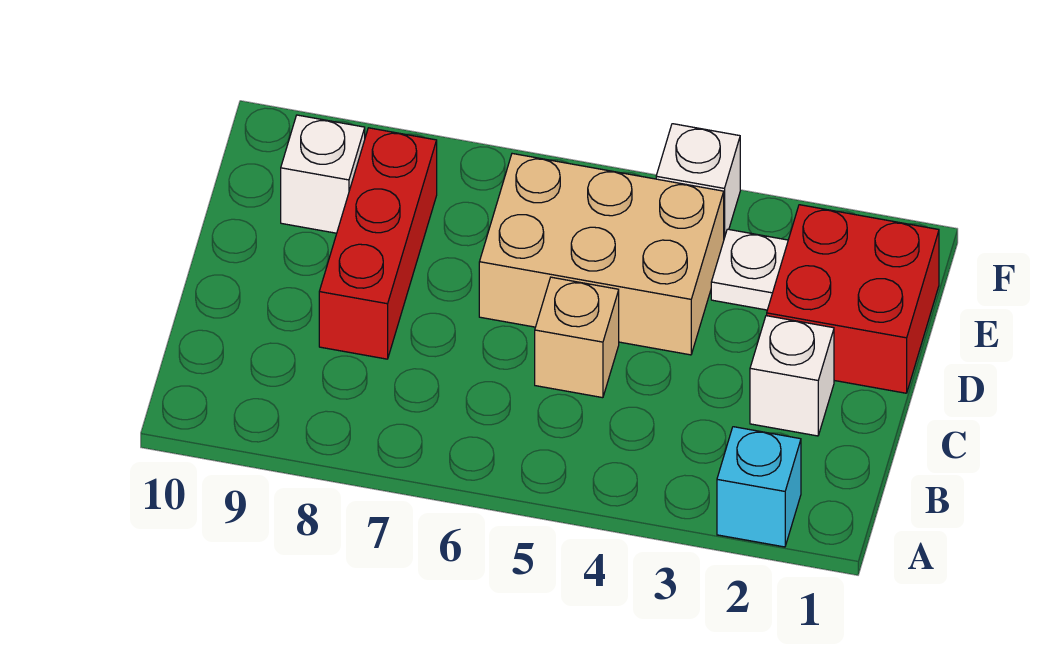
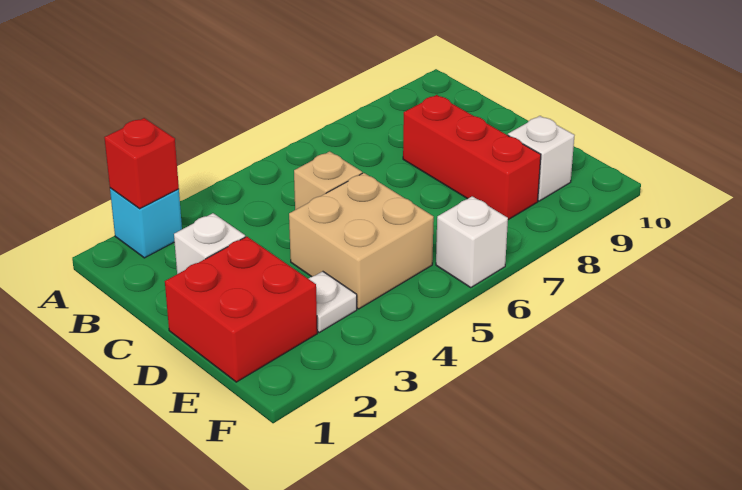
none -> red 1x1 brick [104,118,179,209]
tan 2x3 brick [479,154,724,355] -> tan 2x2 brick [289,173,434,309]
white 1x1 brick [656,124,740,238] -> white 1x1 brick moved to [436,196,508,288]

